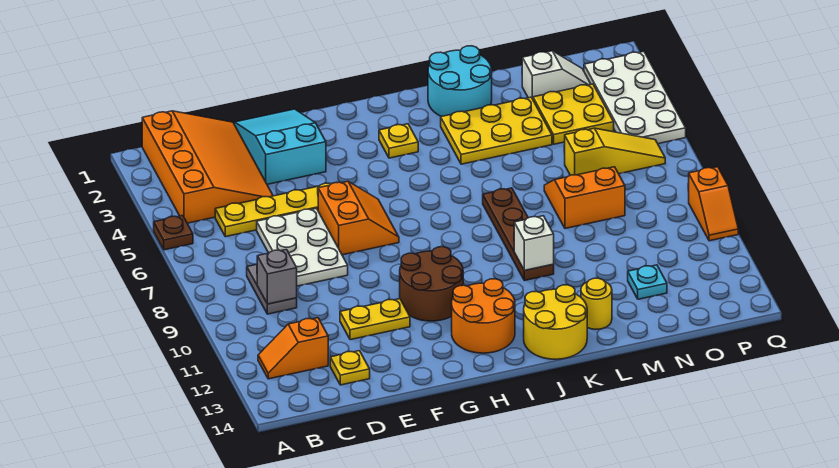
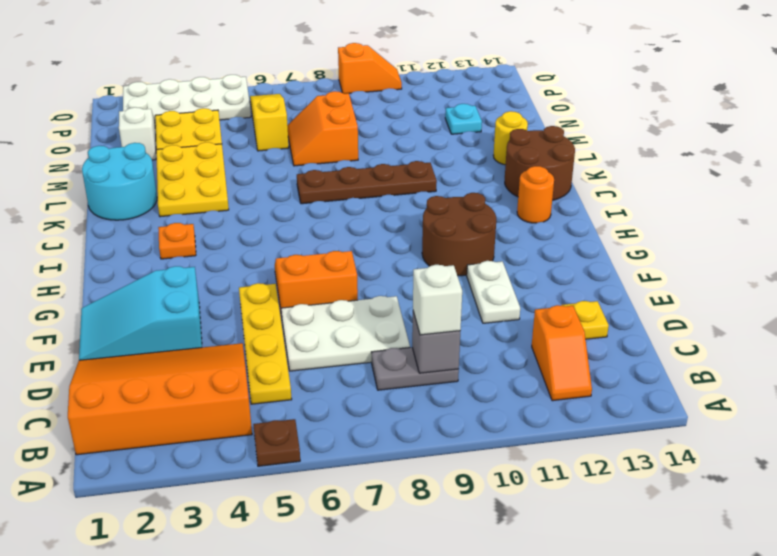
yellow 1x2 plate [340,299,410,340] -> white 1x2 plate [467,261,520,323]
orange 2x2 round brick [452,279,515,353] -> orange 1x1 round brick [517,166,554,223]
yellow 1x1 plate [379,124,418,158] -> orange 1x1 plate [158,223,196,259]
yellow 2x2 round brick [524,285,587,359] -> brown 2x2 round brick [505,126,575,200]
white 1x1 brick [514,216,554,270] -> white 1x1 brick moved to [413,265,462,335]

